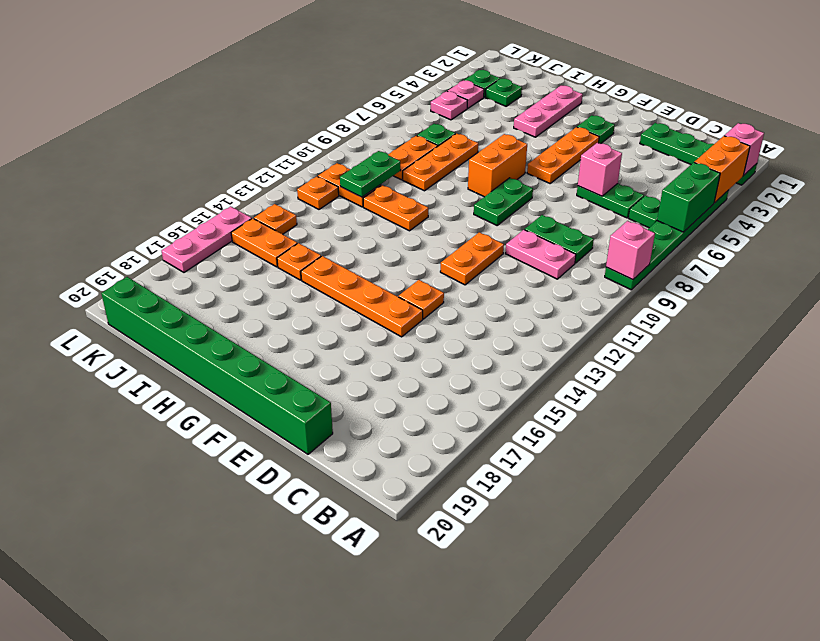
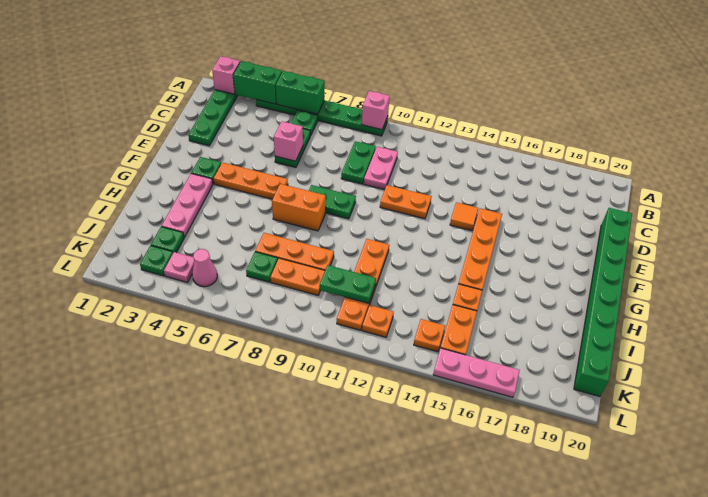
orange 1x2 brick [694,136,750,203] -> green 1x2 brick [233,61,282,104]
orange 1x1 plate [399,280,444,319] -> orange 1x1 tile [450,202,478,231]
pink 1x3 plate [514,86,583,137] -> pink 1x3 plate turned to [162,174,213,237]
pink 1x1 plate [431,91,468,120] -> pink 1x1 cone [192,249,217,287]

